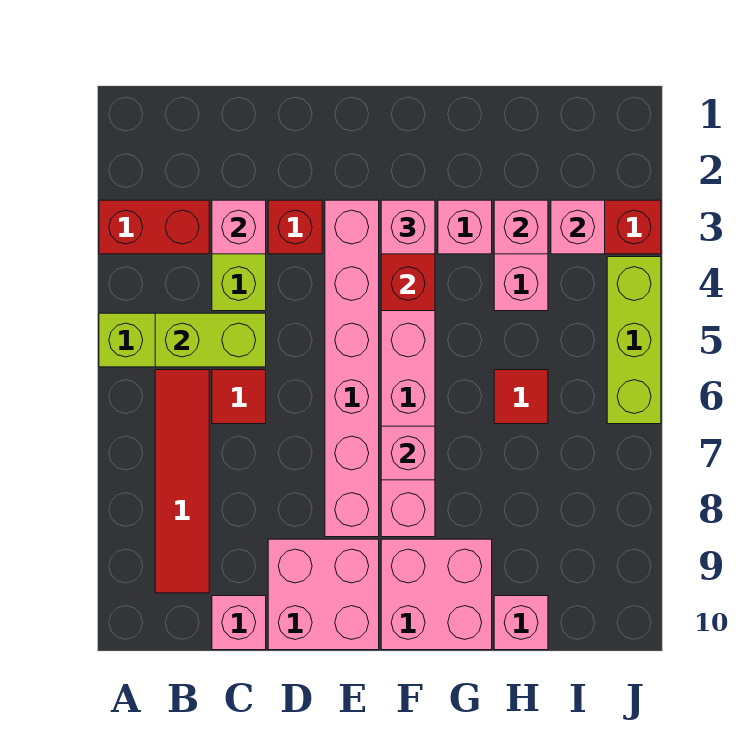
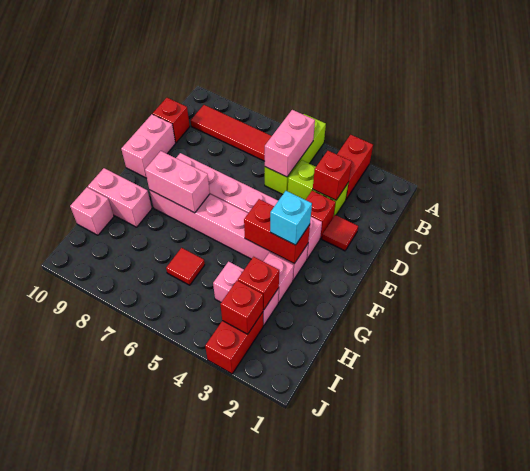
lime 1x2 brick [155,313,266,367] -> pink 1x2 brick [265,110,315,177]
pink 1x1 brick [212,200,266,254] -> red 1x1 brick [313,151,352,200]
red 1x1 tile [212,370,266,424] -> red 1x1 tile moved to [322,215,358,251]
pink 1x1 brick [212,596,266,650] -> red 1x1 brick [153,98,190,143]
pink 2x2 brick [268,539,379,650] -> pink 1x2 brick [121,114,175,178]
pink 1x1 brick [381,200,435,254] -> cyan 1x1 brick [270,191,312,245]
pink 1x1 brick [381,426,435,480] -> pink 1x2 brick [145,151,210,213]
pink 2x2 brick [381,539,492,650] -> pink 1x2 brick [88,168,152,227]
pink 1x1 brick [494,200,548,254] -> red 1x1 brick [238,257,279,310]
pink 1x1 brick [551,200,605,254] -> red 1x1 brick [220,280,263,334]
lime 1x3 brick [607,257,661,424] -> none

